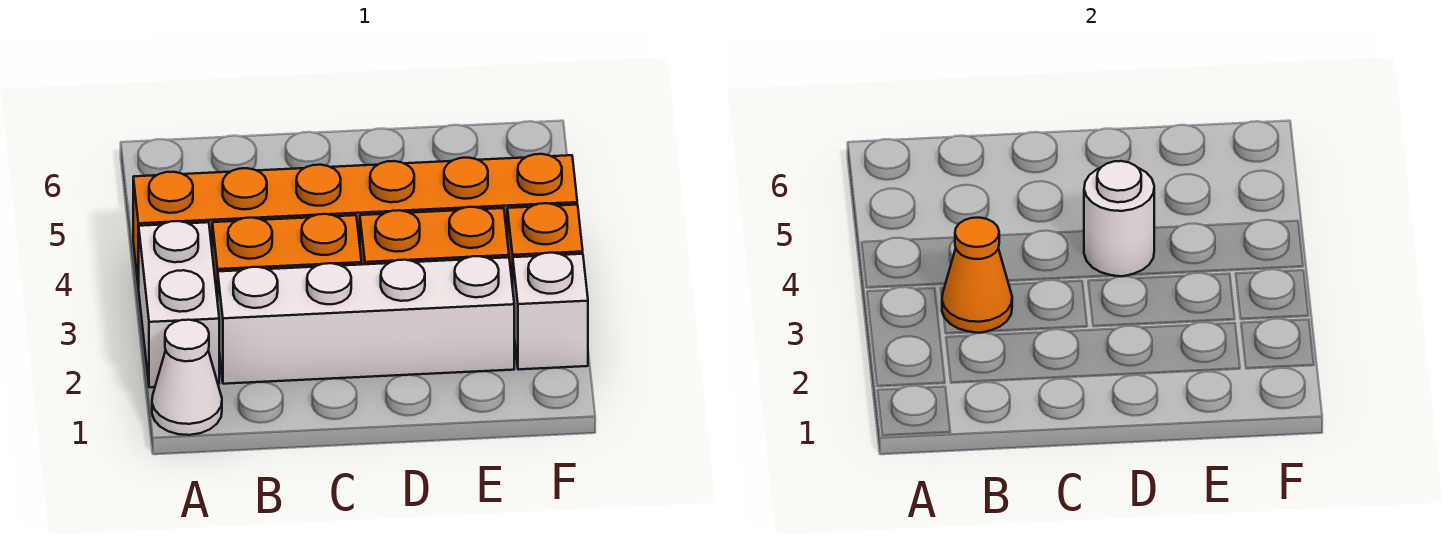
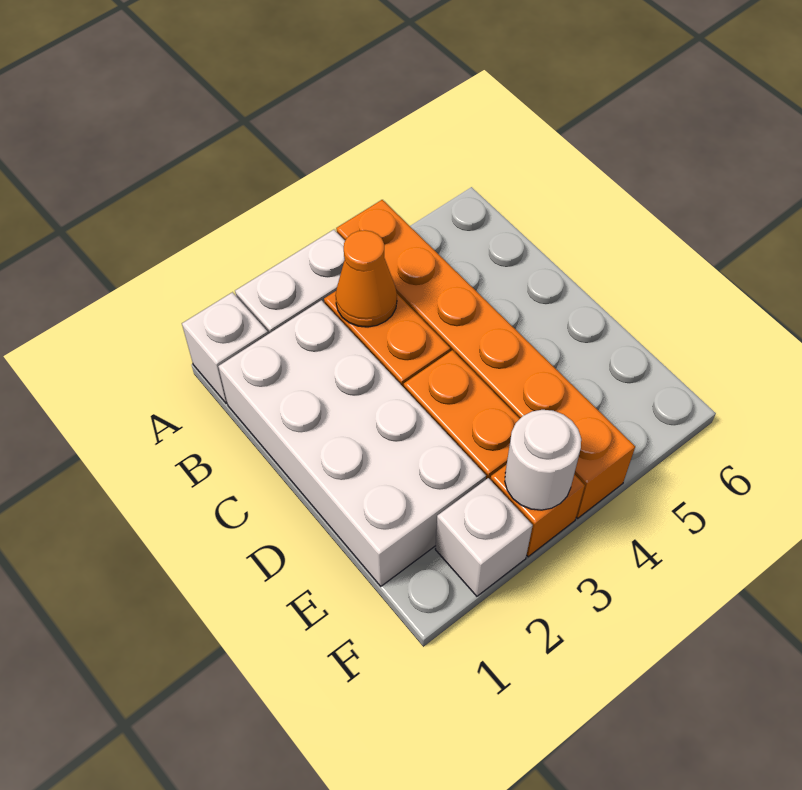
white 1x1 cone [152,320,222,435] -> white 1x1 brick [182,292,268,404]
white 1x4 brick [218,256,514,384] -> white 2x4 brick [218,300,486,586]
white 1x1 round brick [1084,161,1154,276] -> white 1x1 round brick moved to [505,410,581,510]

